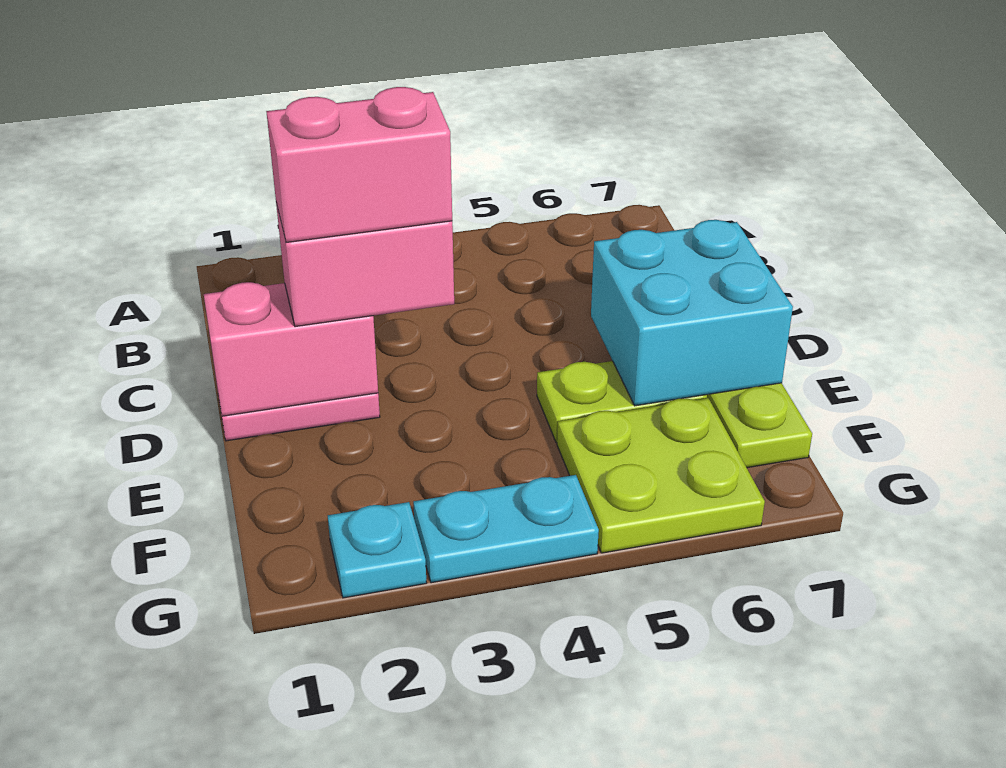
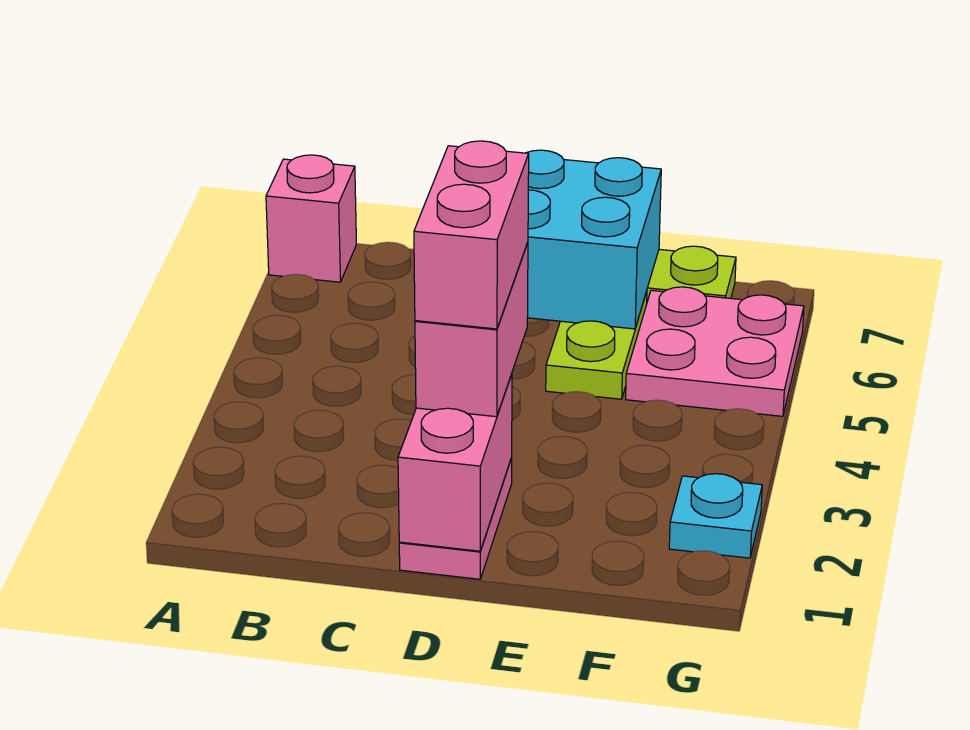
none -> pink 1x1 brick [266,155,356,282]
lime 2x2 plate [557,398,765,553] -> pink 2x2 plate [626,287,804,416]
cyan 1x2 plate [413,475,599,583] -> none

